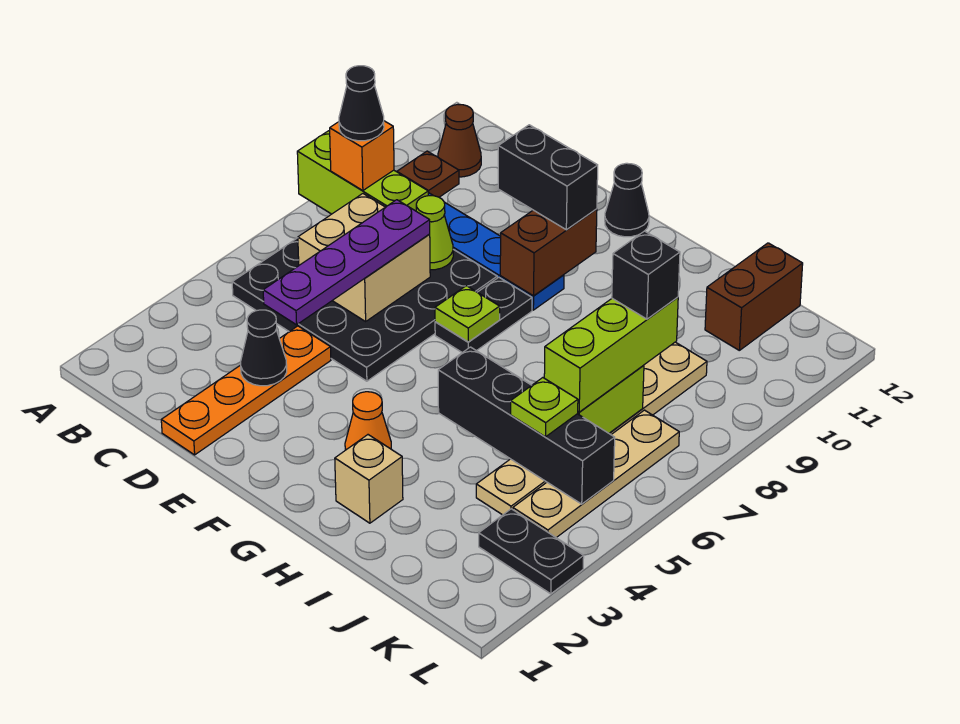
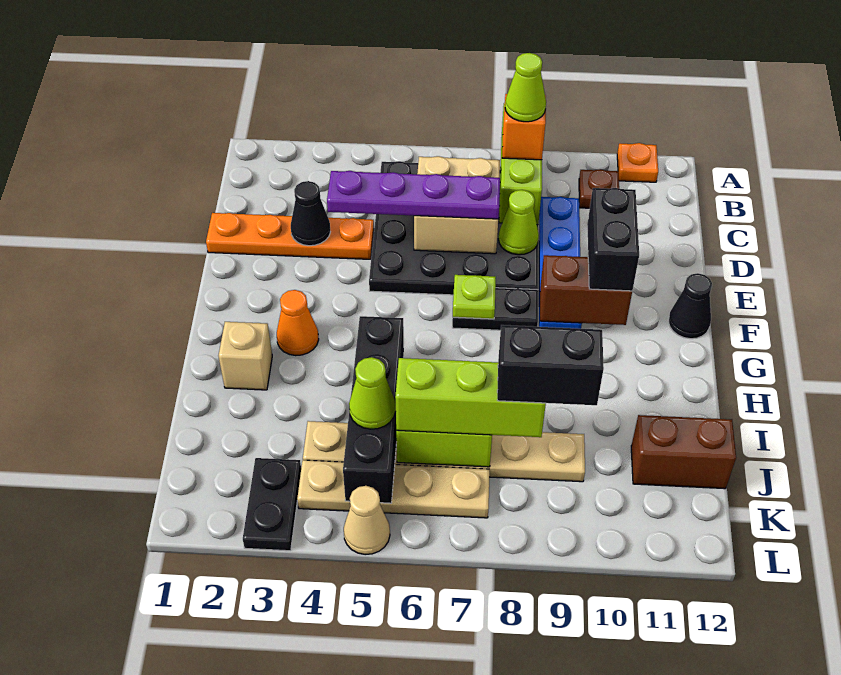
none -> orange 1x1 plate [617,143,658,182]
black 1x1 cone [339,66,384,141] -> lime 1x1 cone [505,53,546,122]
brown 1x1 cone [438,105,481,177] -> none
lime 1x1 plate [511,378,578,437] -> lime 1x1 cone [349,357,396,429]
black 1x1 brick [612,231,680,319] -> black 1x2 brick [497,325,604,405]
none -> tan 1x1 cone [344,486,390,555]

